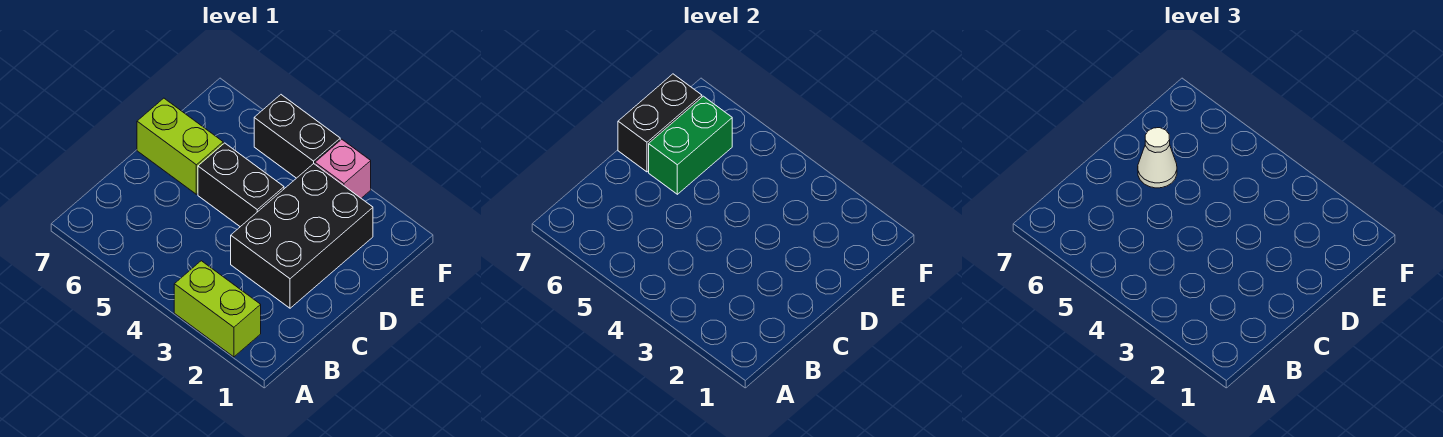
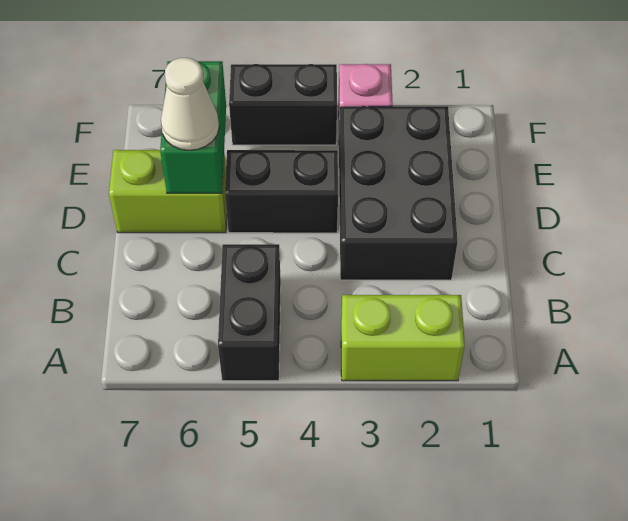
black 1x2 brick [618,74,702,172] -> black 1x2 brick moved to [218,244,281,381]

